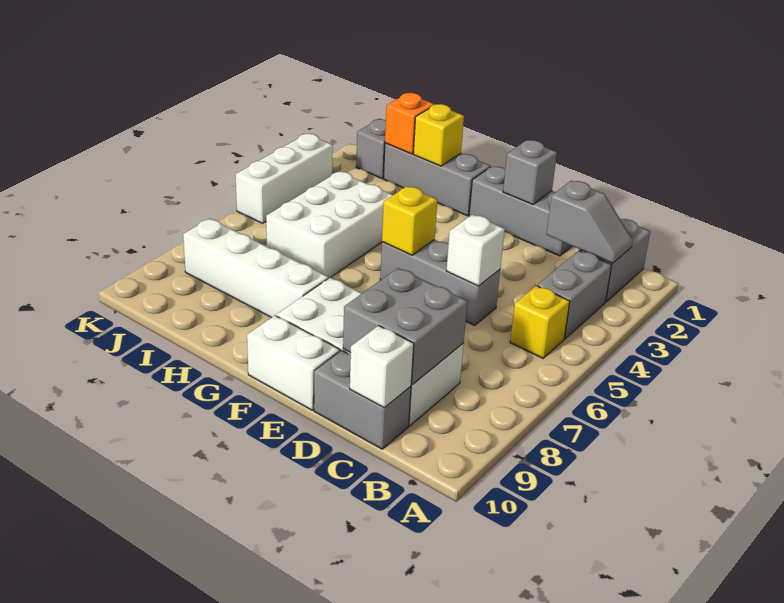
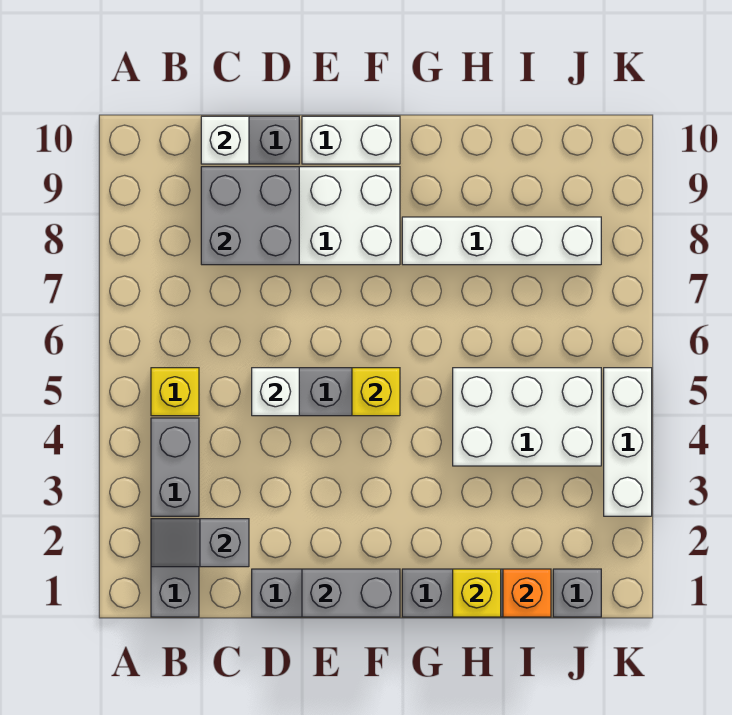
grey 1x1 brick [503,140,557,204] -> grey 1x2 brick [302,569,400,617]
white 2x3 brick [266,171,393,278] -> white 2x3 brick turned to [453,368,601,466]

